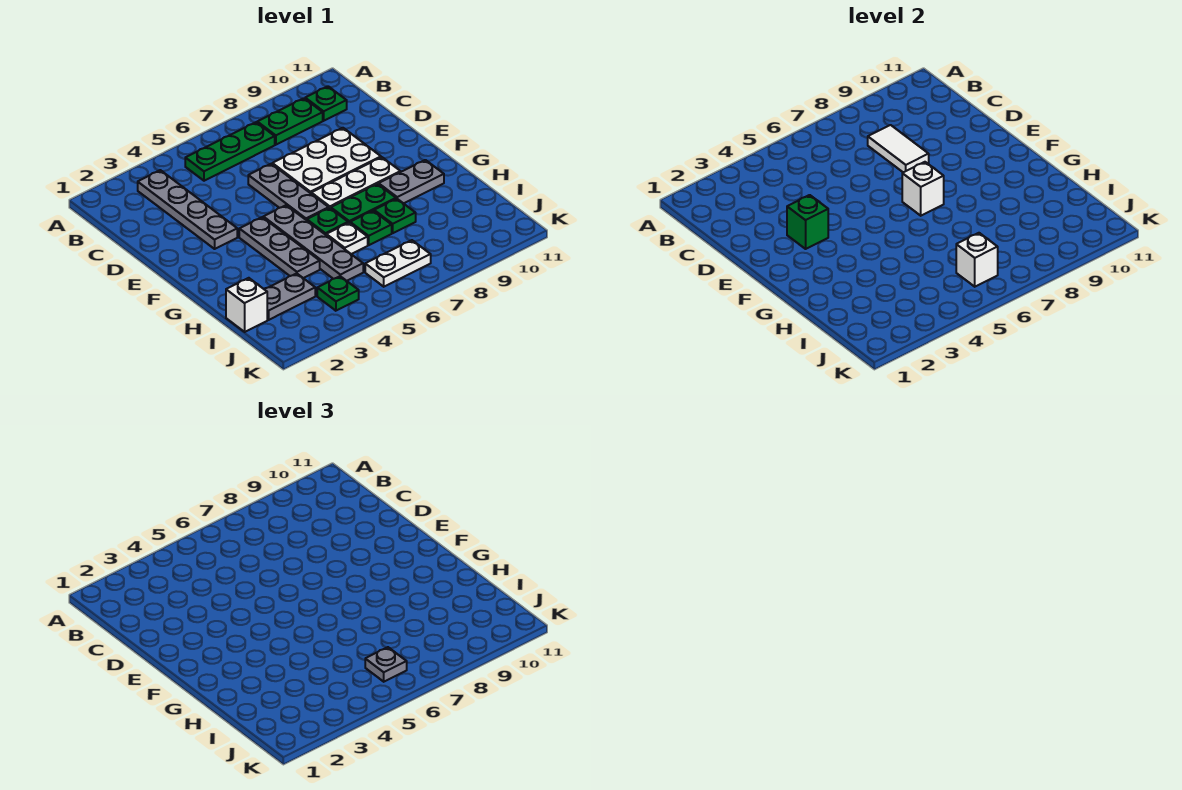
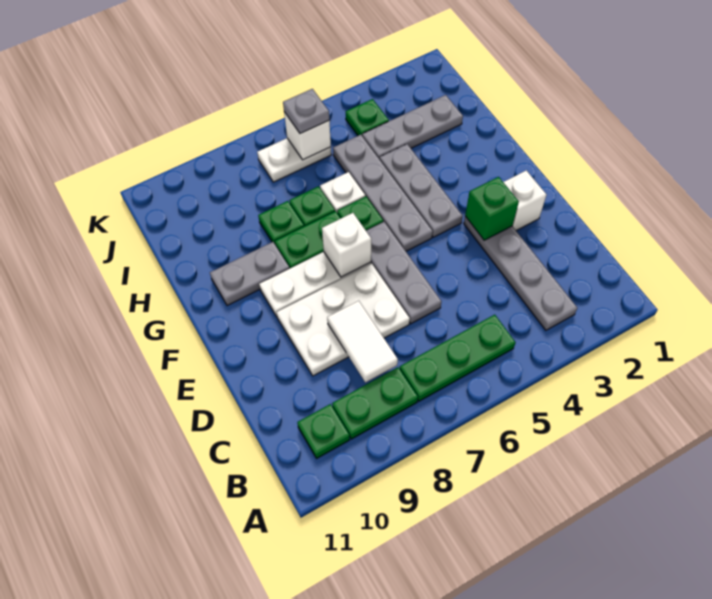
white 1x1 brick [226,278,267,332] -> white 1x1 brick moved to [503,170,546,230]
grey 1x2 plate [264,273,315,320] -> grey 1x3 plate [362,95,463,159]

